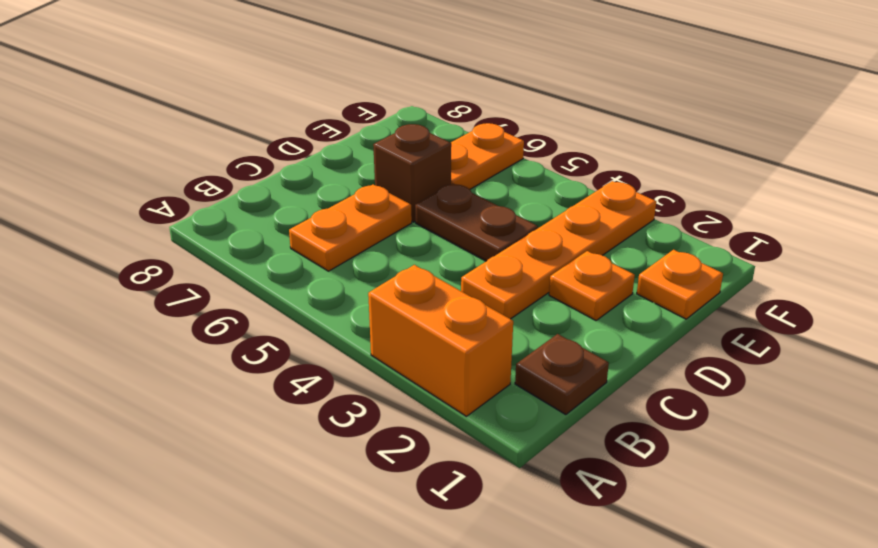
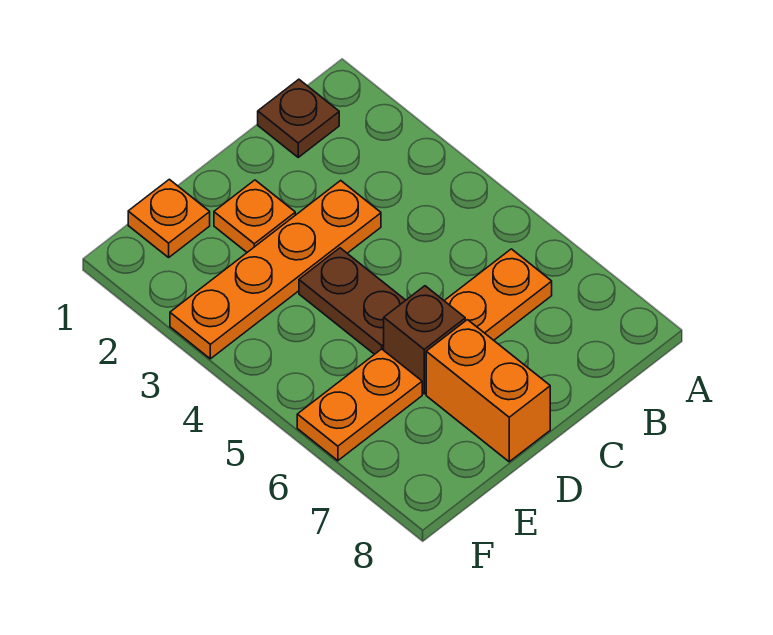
orange 1x2 brick [368,265,513,416] -> orange 1x2 brick moved to [426,320,550,462]

